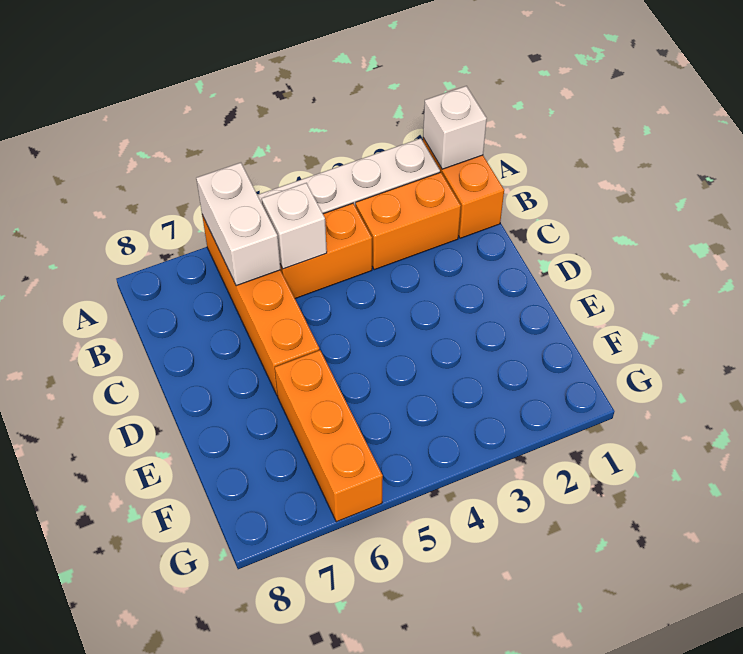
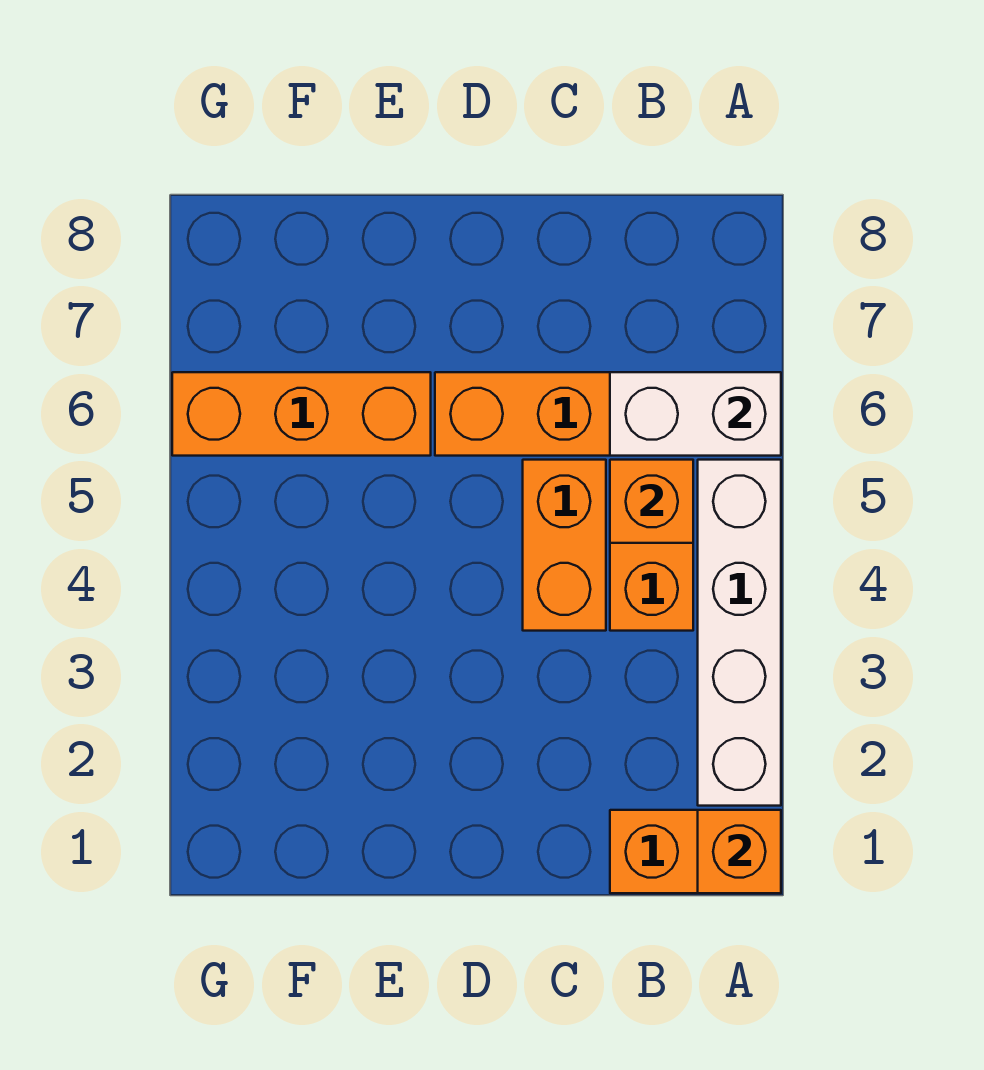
white 1x1 brick [423,86,487,169] -> orange 1x1 brick [698,810,781,893]
orange 1x2 brick [356,172,461,270] -> orange 1x2 brick moved to [523,460,606,631]
white 1x1 brick [262,183,327,269] -> orange 1x1 brick [610,460,693,543]

